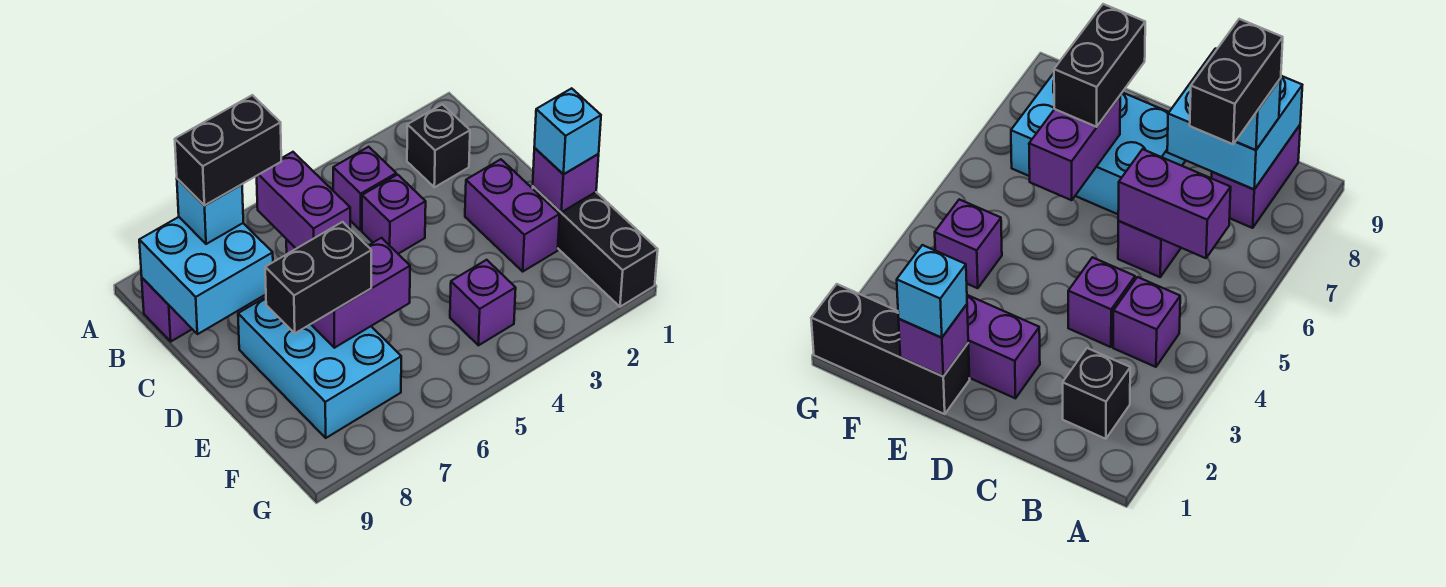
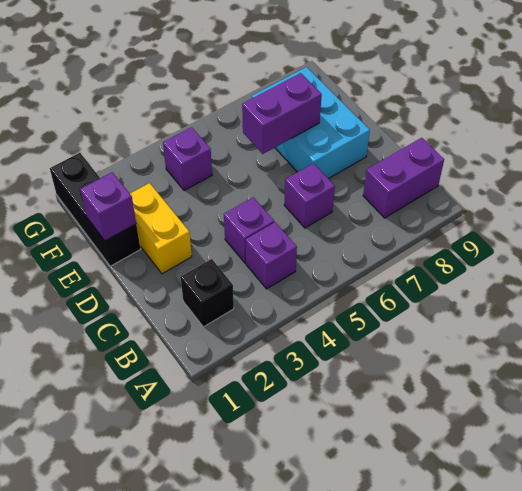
purple 1x2 brick [257,152,350,249] -> none
black 1x2 brick [175,95,281,206] -> none
cyan 2x2 brick [139,217,273,334] -> none
cyan 1x1 brick [177,179,243,244] -> none
purple 1x2 brick [465,159,560,271] -> yellow 1x2 brick [130,183,192,274]
cyan 1x1 brick [534,88,601,174] -> none
black 1x2 brick [265,222,371,333] -> none

